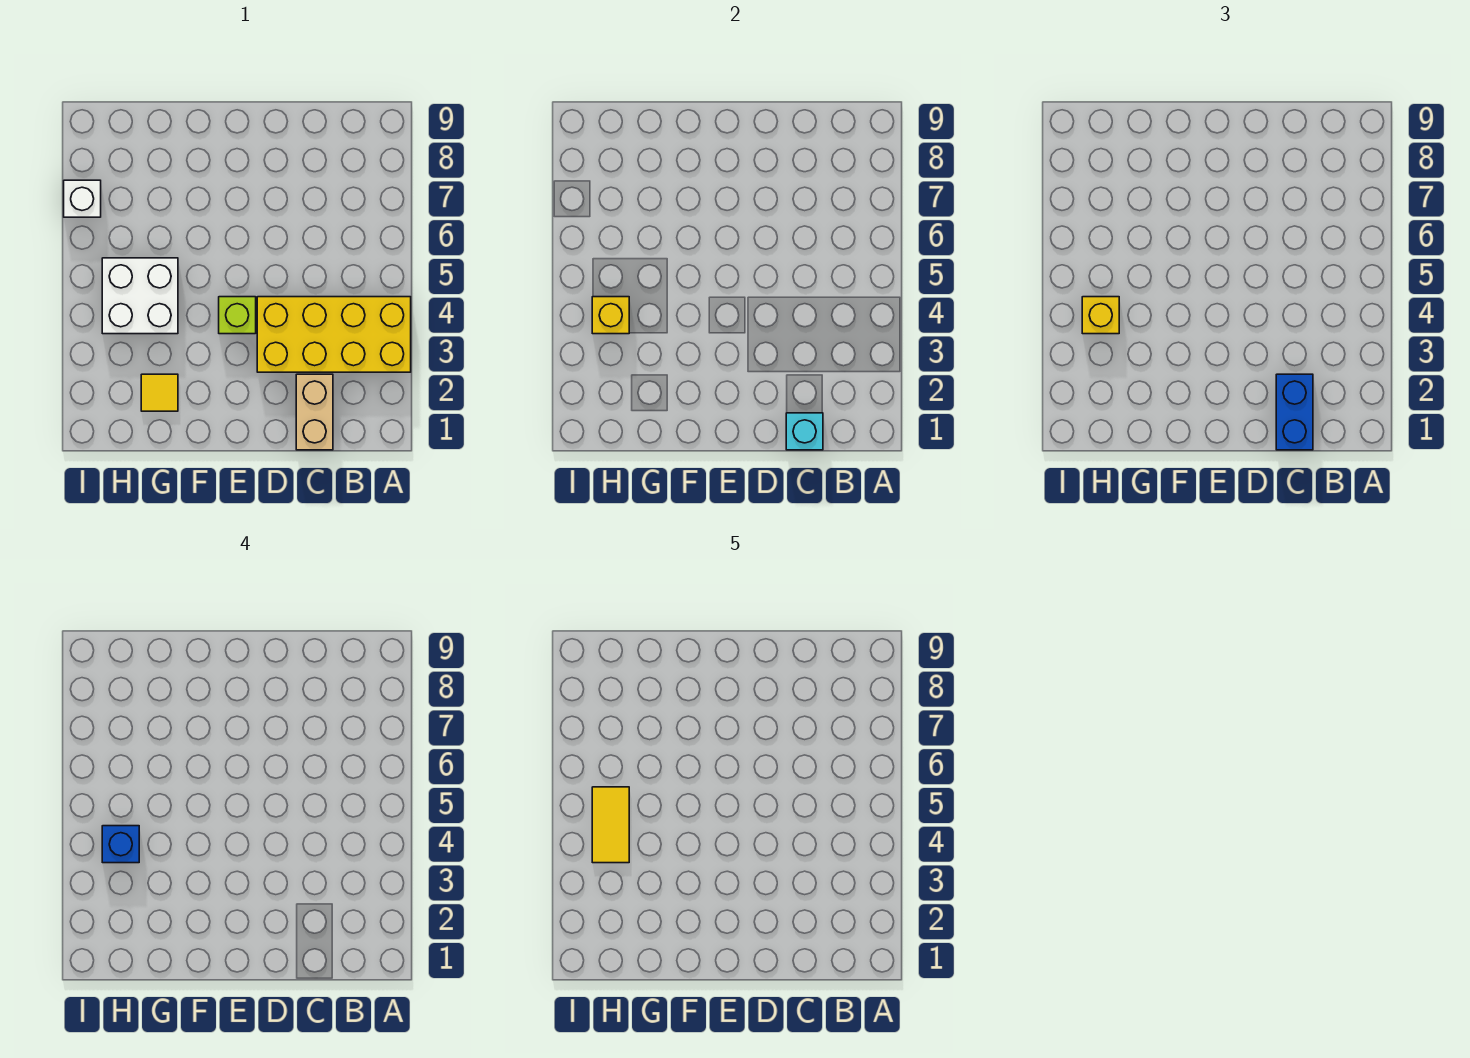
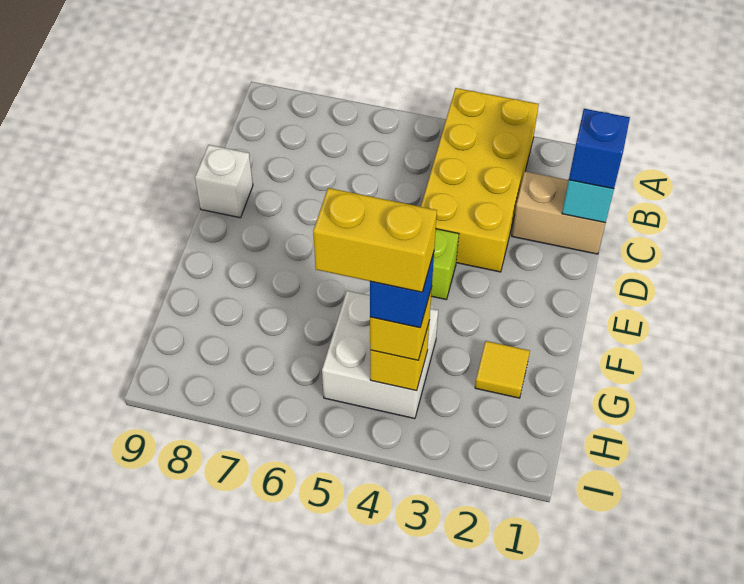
blue 1x2 brick [1276,374,1313,450] -> blue 1x1 brick [569,109,630,189]
yellow 1x2 tile [592,787,629,863] -> yellow 1x2 brick [313,188,437,292]
white 1x1 brick [64,180,101,217] -> white 1x1 brick moved to [195,145,253,218]

